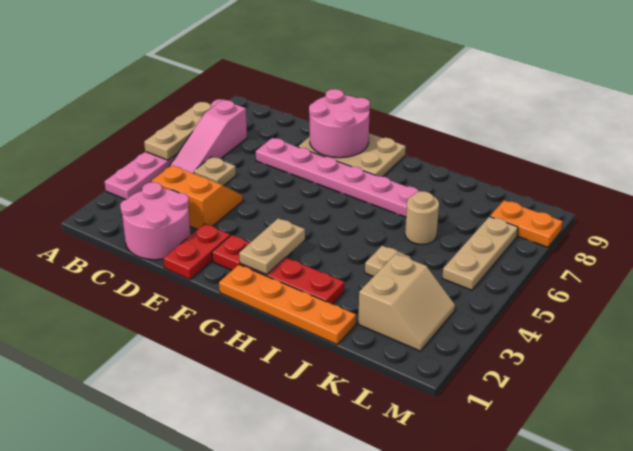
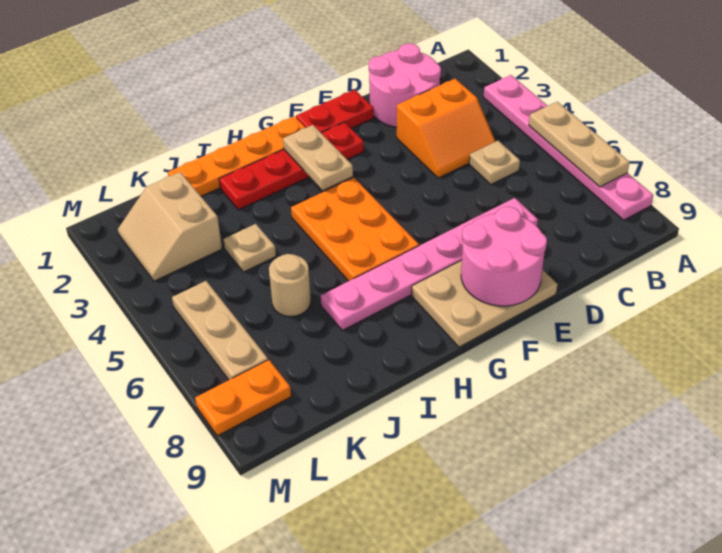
pink 1x3 slope [170,100,247,174] -> none
red 1x2 plate [164,224,230,279] -> red 1x2 plate turned to [296,90,374,132]
none -> orange 2x3 plate [291,178,419,281]

